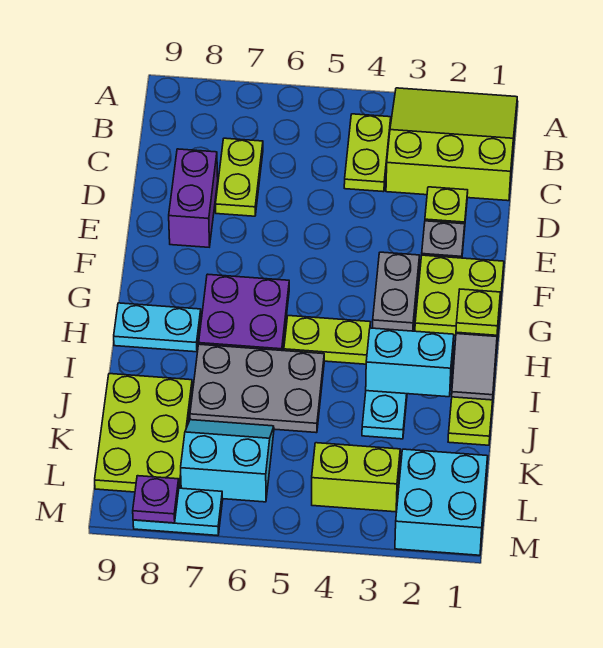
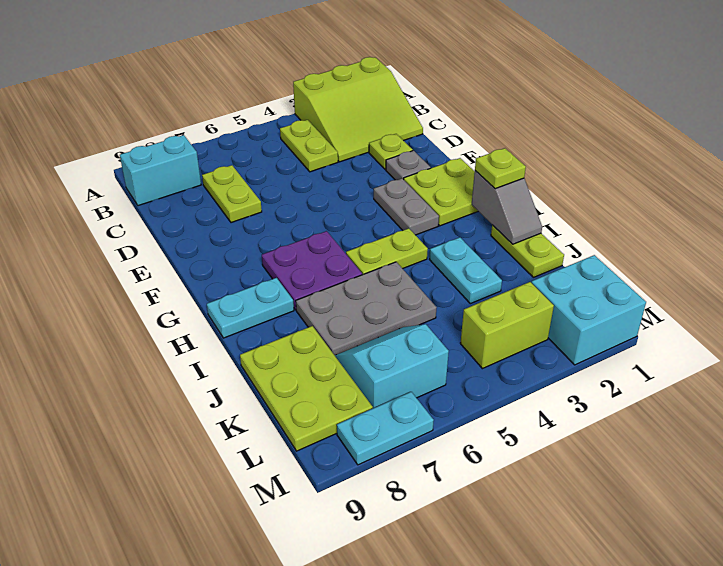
lime 3x3 slope [386,88,517,201] -> lime 3x3 slope turned to [293,57,423,162]
purple 1x2 brick [169,149,218,247] -> none
cyan 1x2 brick [366,328,454,397] -> cyan 1x2 brick moved to [120,135,201,206]
purple 1x1 plate [133,476,179,523] -> none

